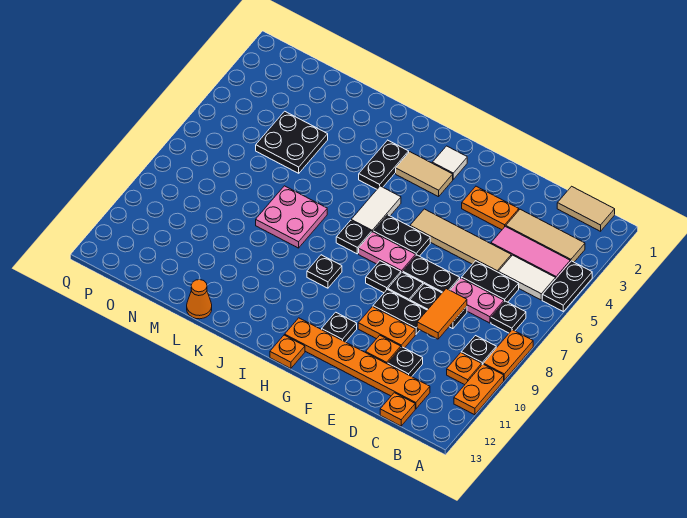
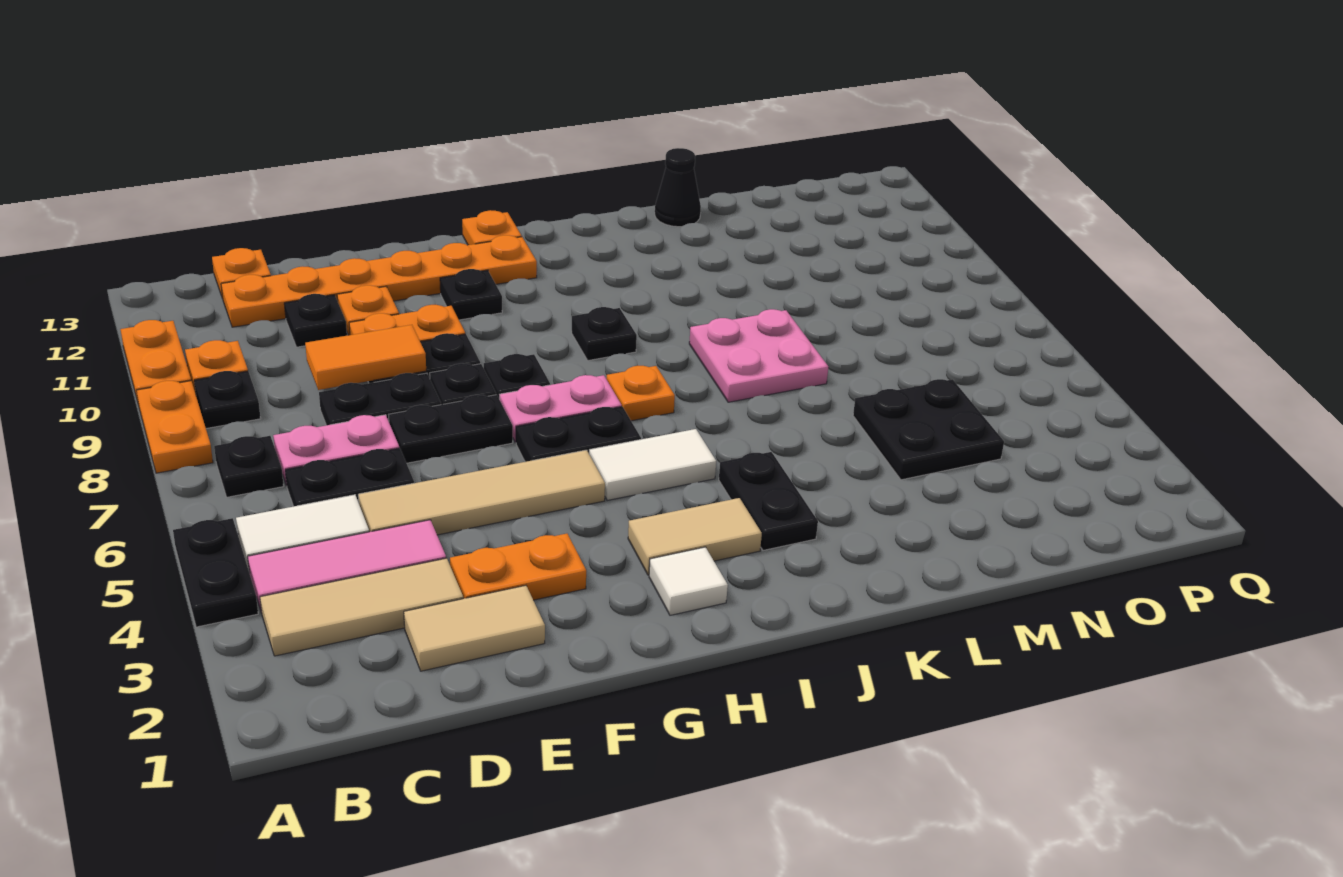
tan 1x2 tile [557,186,615,231] -> tan 1x2 tile moved to [404,585,545,671]
orange 1x2 tile [417,289,467,339] -> orange 1x2 tile turned to [305,325,426,390]
white 1x2 tile [351,186,401,232] -> white 1x2 tile turned to [589,429,716,500]
black 1x1 plate [336,220,372,254] -> orange 1x1 plate [606,366,675,421]
orange 1x1 cone [187,280,212,319] -> black 1x1 cone [655,148,701,227]

